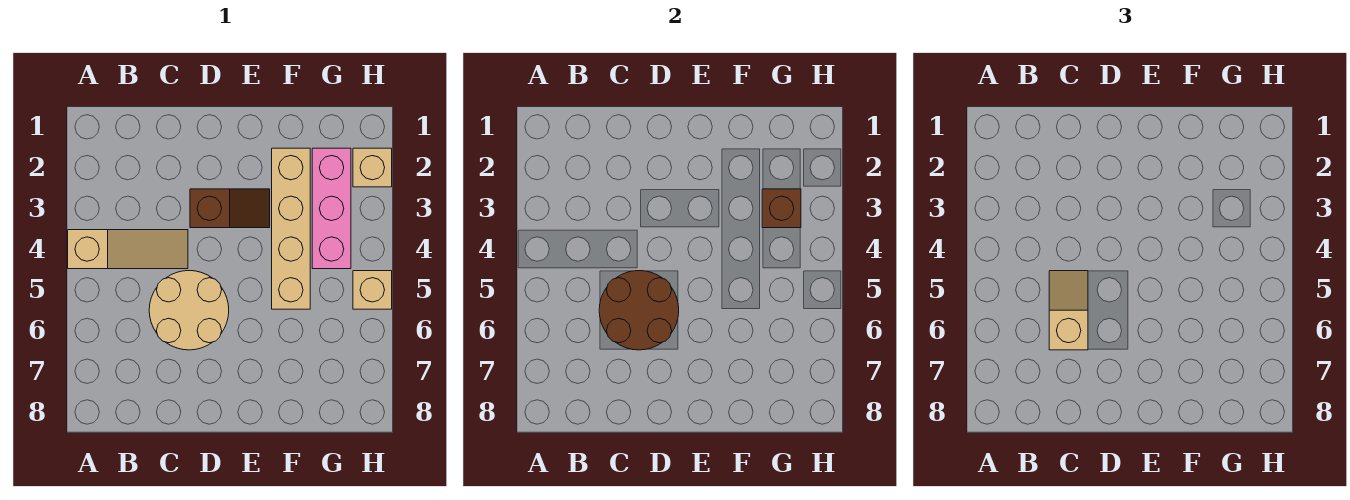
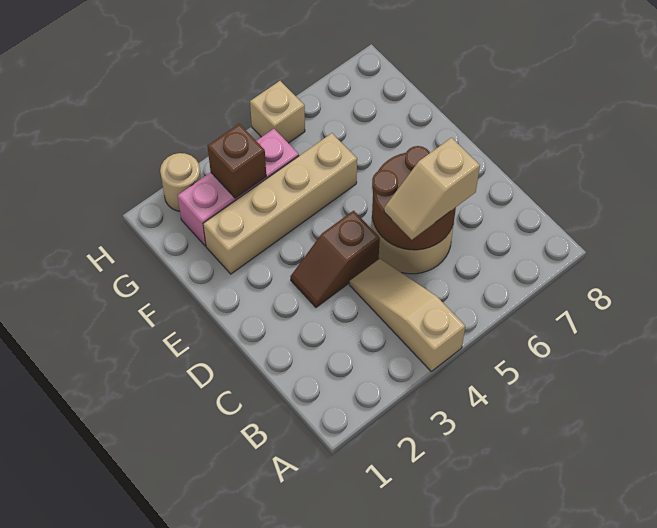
brown 1x2 slope [190,189,270,228] -> brown 1x2 slope turned to [290,211,380,307]
tan 1x1 brick [353,148,392,187] -> tan 1x1 round brick [160,153,201,211]

